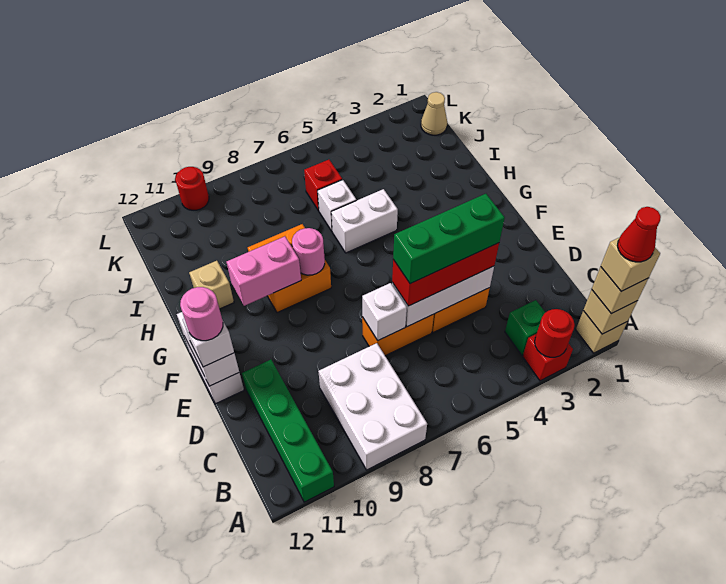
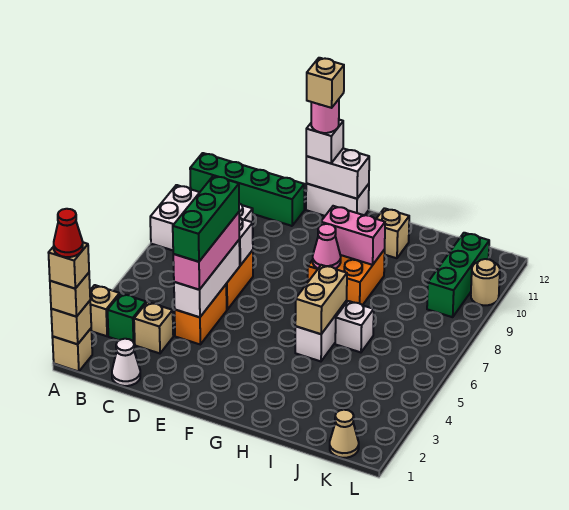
red 1x1 brick [523,334,573,381] -> tan 1x1 brick [90,285,120,336]
red 1x1 round brick [535,309,575,357] -> none
none -> white 1x1 cone [112,339,140,386]
none -> tan 1x1 brick [134,302,173,353]
red 1x3 brick [392,243,499,306] -> pink 1x3 brick [173,212,239,290]
none -> tan 1x1 brick [307,58,344,108]
pink 1x1 round brick [292,228,325,275] -> pink 1x1 cone [313,224,341,269]
pink 1x2 brick [227,236,301,306] -> pink 1x2 brick turned to [321,206,385,265]
none -> tan 1x2 brick [295,265,347,334]
red 1x1 brick [304,160,342,211] -> none
none -> green 1x3 brick [427,233,489,317]
red 1x1 round brick [175,167,209,210] -> tan 1x1 round brick [471,259,500,305]

